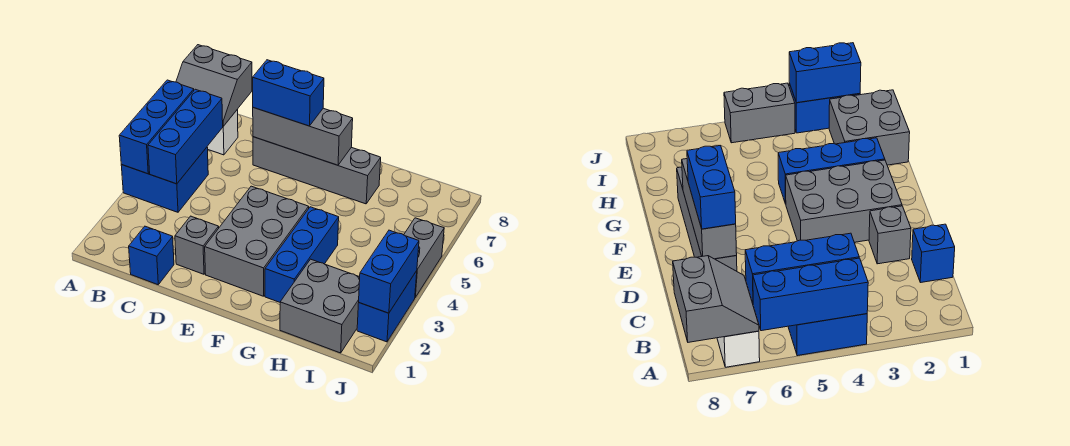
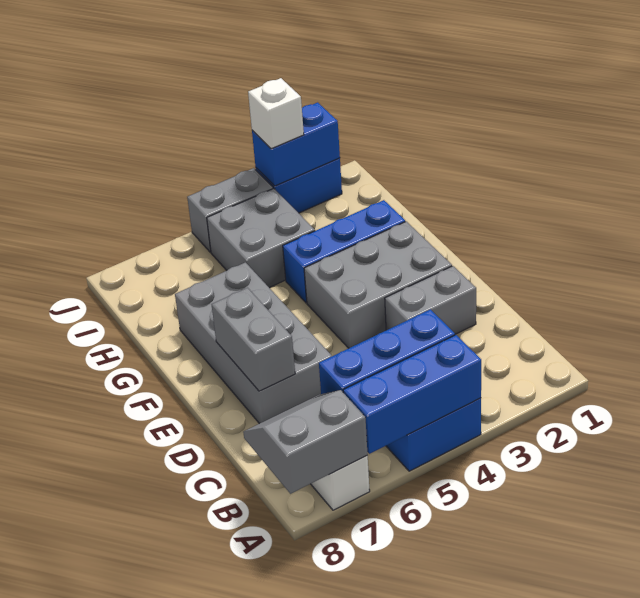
grey 2x2 slope [176,45,252,126] -> grey 2x2 slope turned to [243,390,368,494]
blue 1x1 brick [129,226,174,285] -> none
grey 1x1 brick [175,216,219,274] -> grey 1x2 brick [385,266,476,334]
grey 1x4 brick [253,137,381,204] -> grey 2x4 brick [175,262,332,424]
grey 1x3 brick [253,108,353,165] -> grey 1x2 brick [212,288,295,391]
blue 1x2 brick [253,60,324,126] -> none
grey 2x2 brick [280,259,360,353] -> grey 2x2 brick moved to [207,189,315,288]
none -> white 1x1 brick [248,78,304,149]

